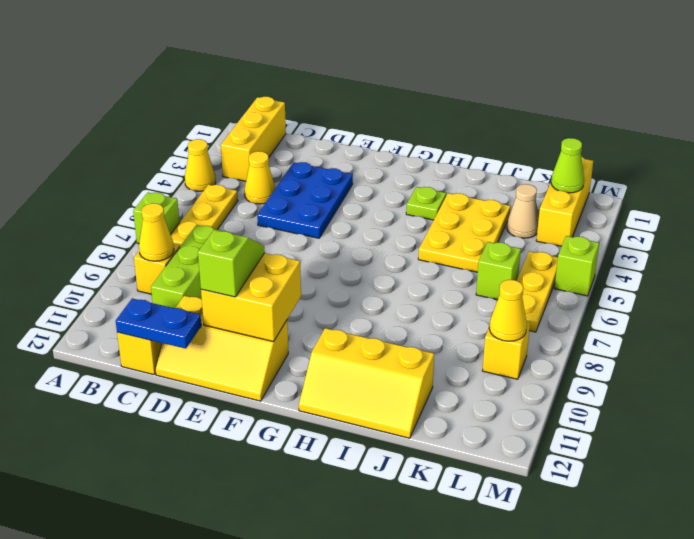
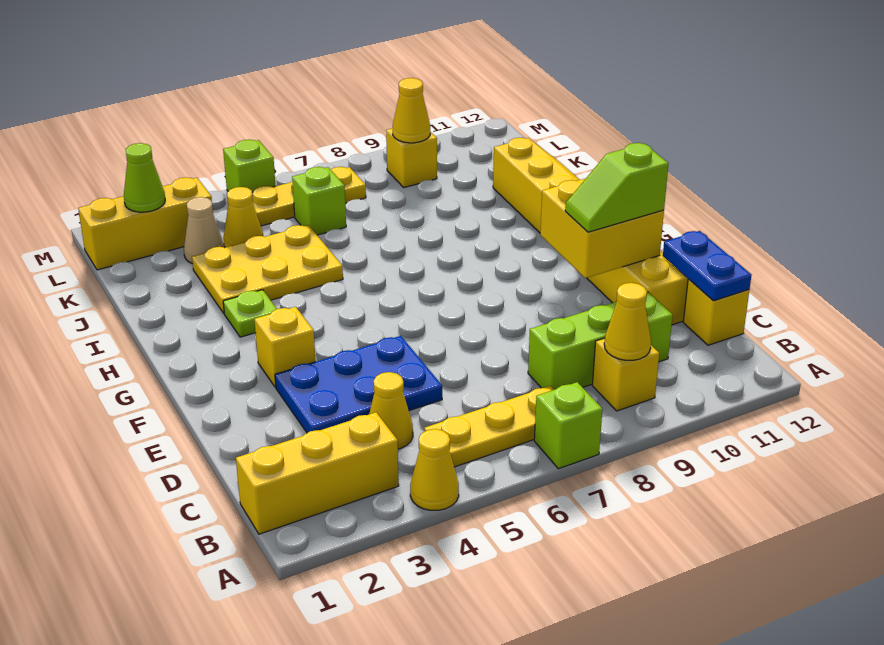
none -> yellow 1x1 brick [254,307,316,387]
none -> yellow 1x1 cone [223,187,263,248]

